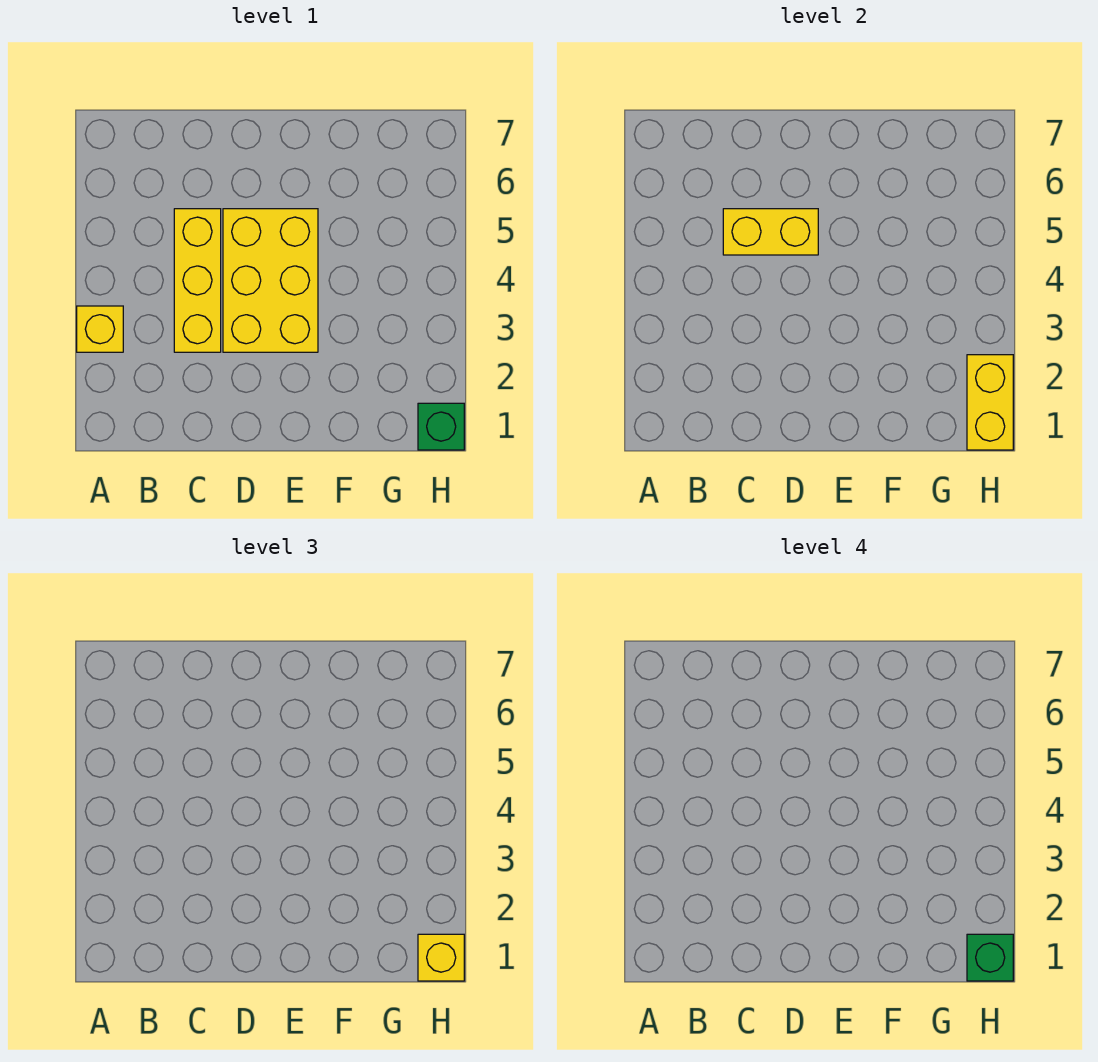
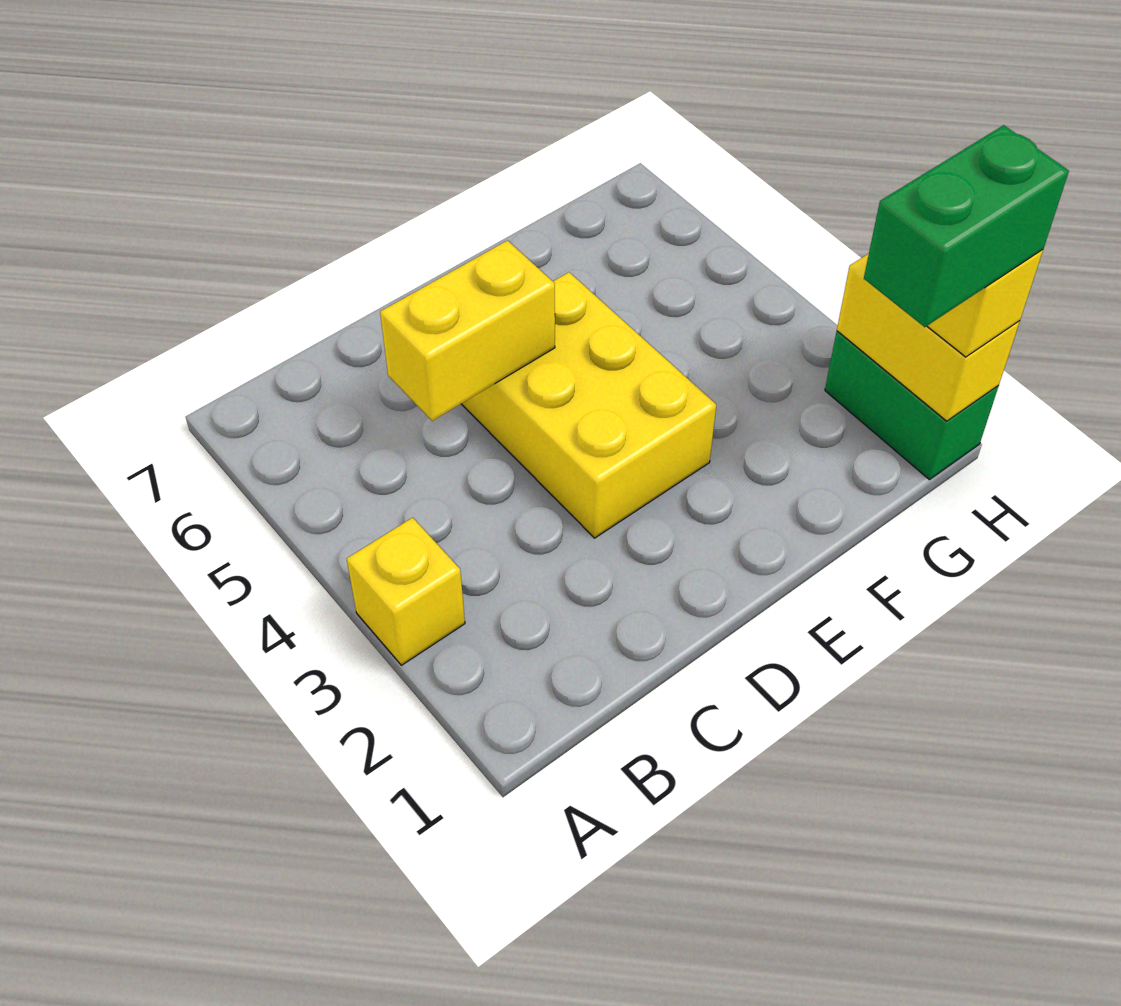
yellow 1x3 brick [174,209,221,352] -> none
green 1x1 brick [418,403,464,450] -> green 1x2 brick [825,331,999,480]
green 1x1 brick [967,934,1013,981] -> green 1x2 brick [864,125,1069,327]

